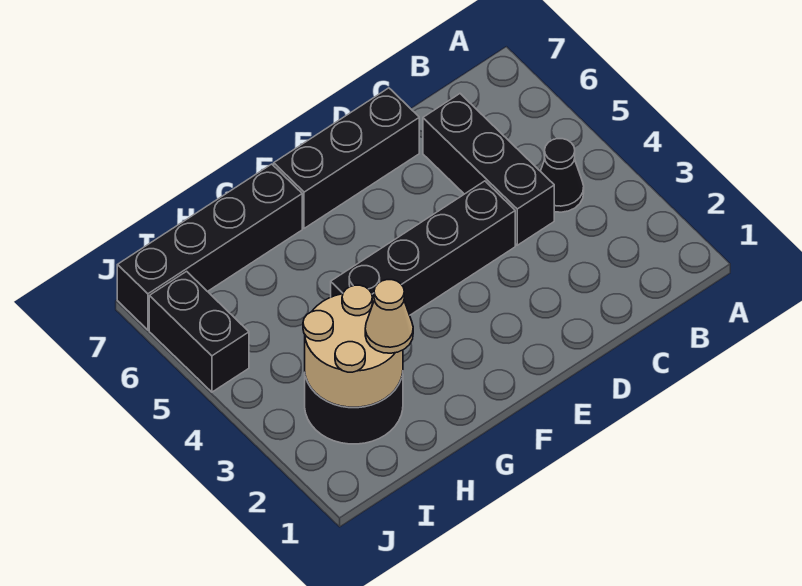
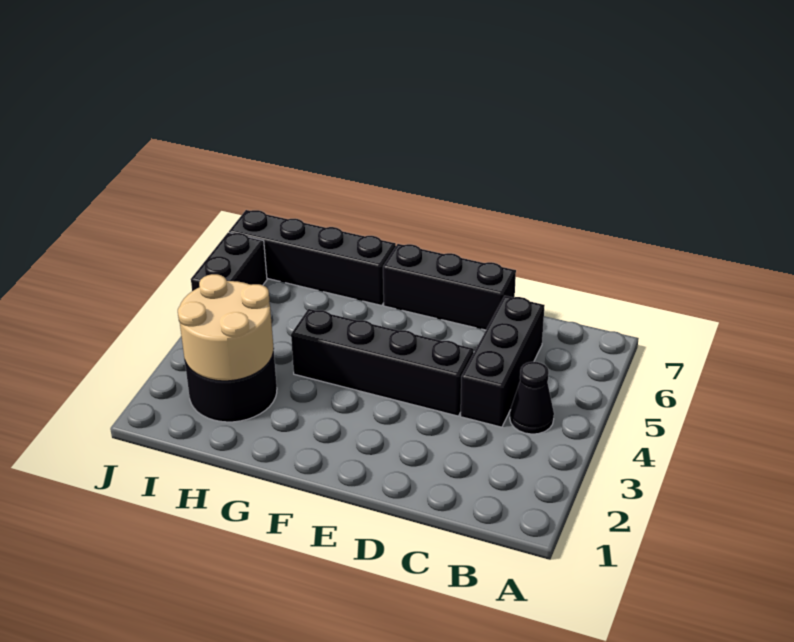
tan 1x1 cone [365,280,413,353] -> none

